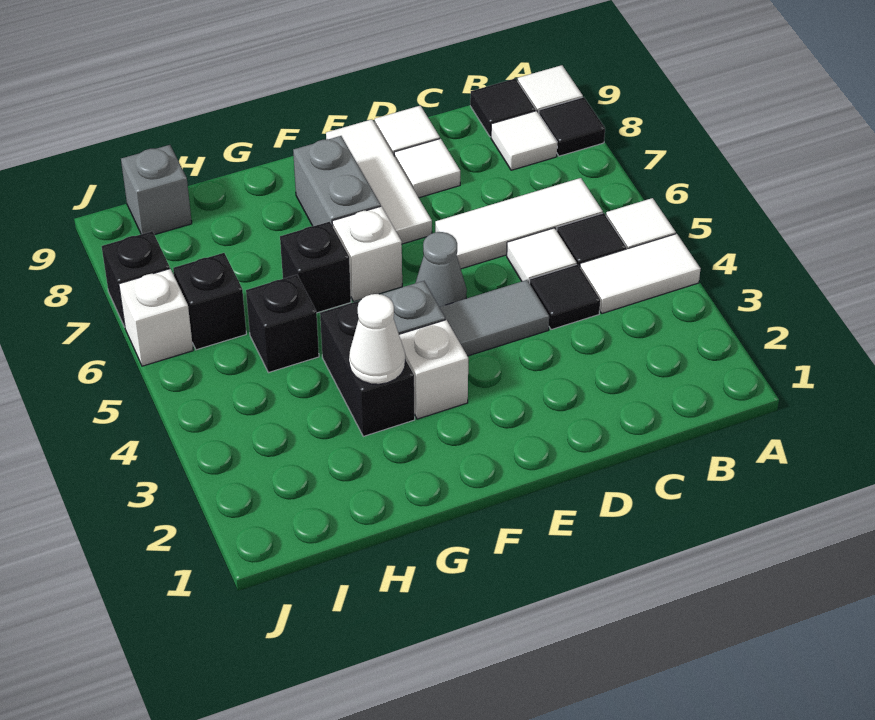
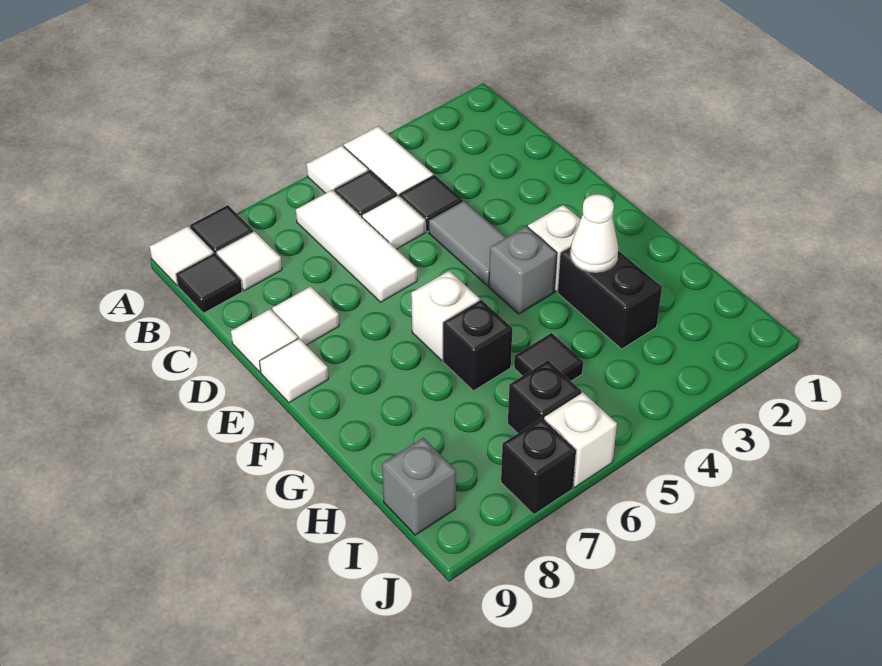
grey 1x1 cone [416,232,467,307] -> none
white 1x3 tile [326,119,432,244] -> white 1x1 tile [260,339,328,403]
grey 1x2 brick [293,136,381,226] -> none
black 1x2 brick [320,300,415,436] -> black 1x2 brick turned to [558,247,662,349]
black 1x1 brick [246,275,319,373] -> black 1x1 tile [514,333,583,381]

